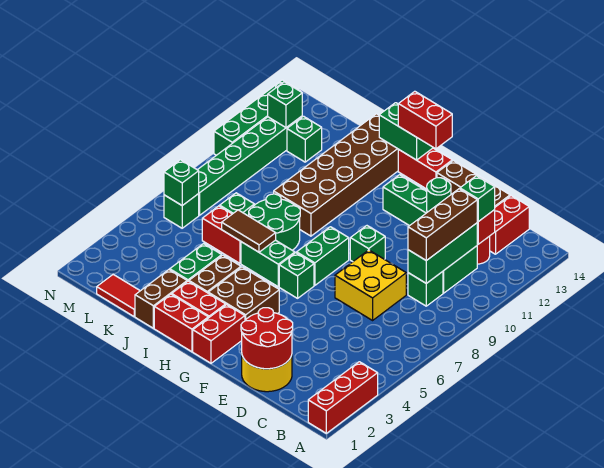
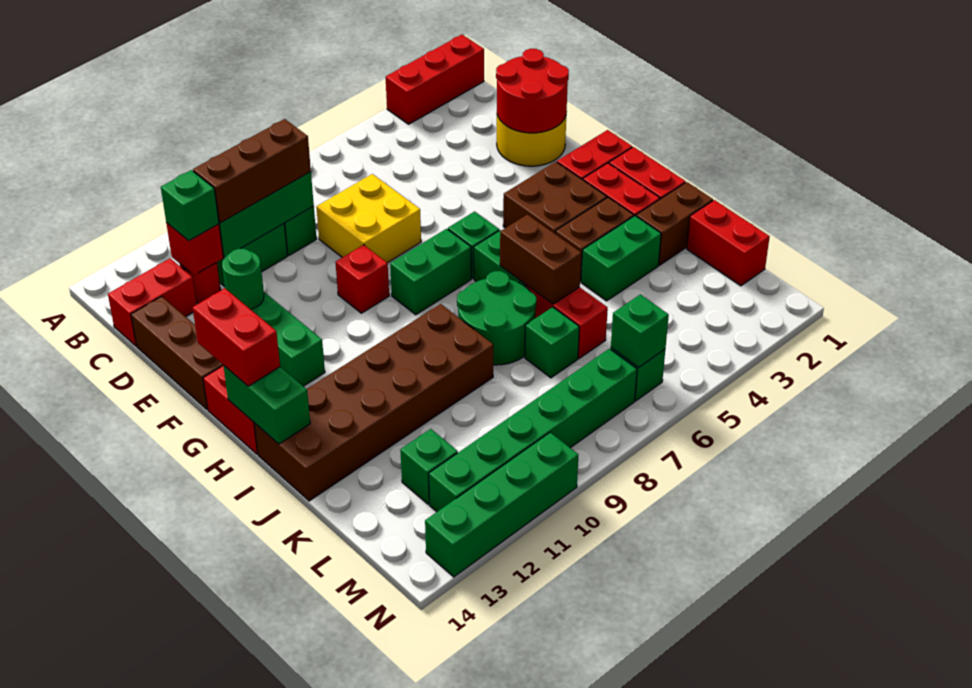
green 1x1 brick [350,226,385,262] -> red 1x1 brick [336,245,389,313]
brown 1x2 tile [222,210,276,252] -> brown 1x2 brick [500,214,581,304]
red 1x2 tile [97,275,140,316] -> red 1x2 brick [687,200,770,286]
green 1x1 brick [268,82,302,128] -> none

